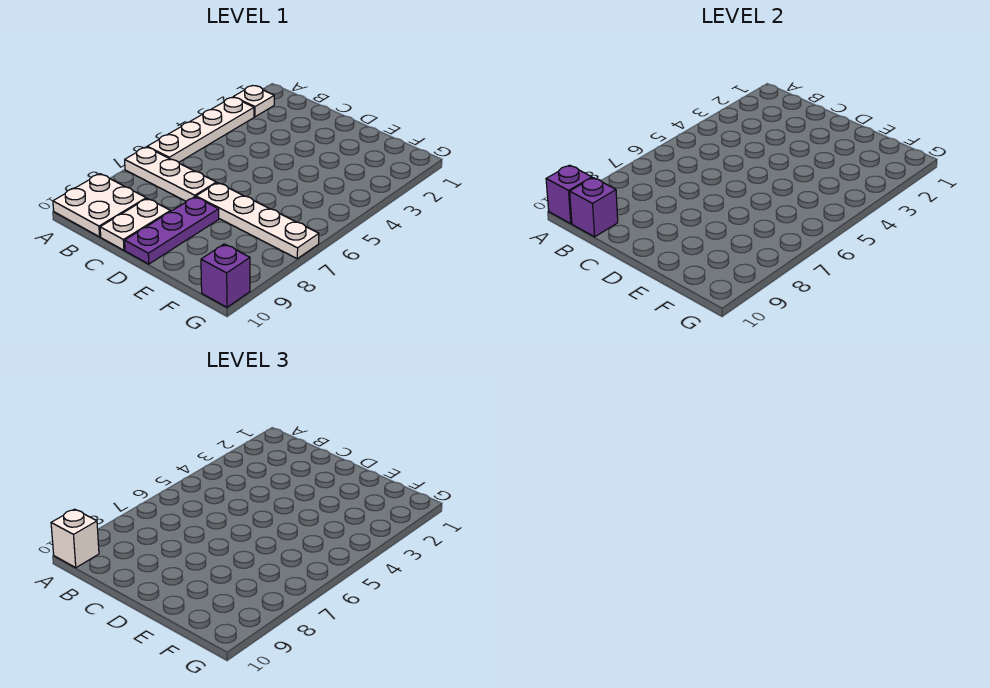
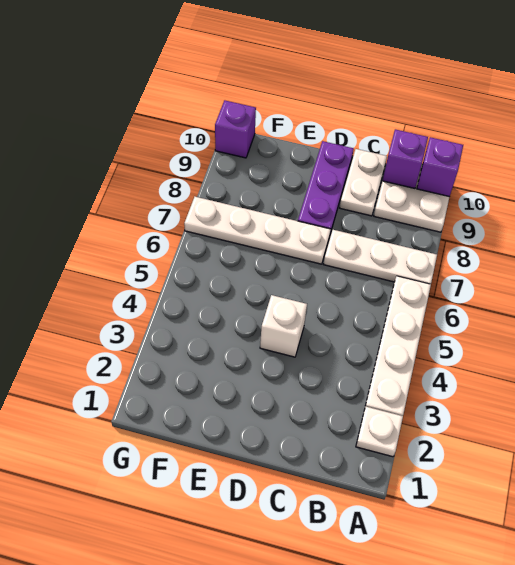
white 1x1 brick [51,509,99,568] -> white 1x1 brick moved to [260,295,307,357]

